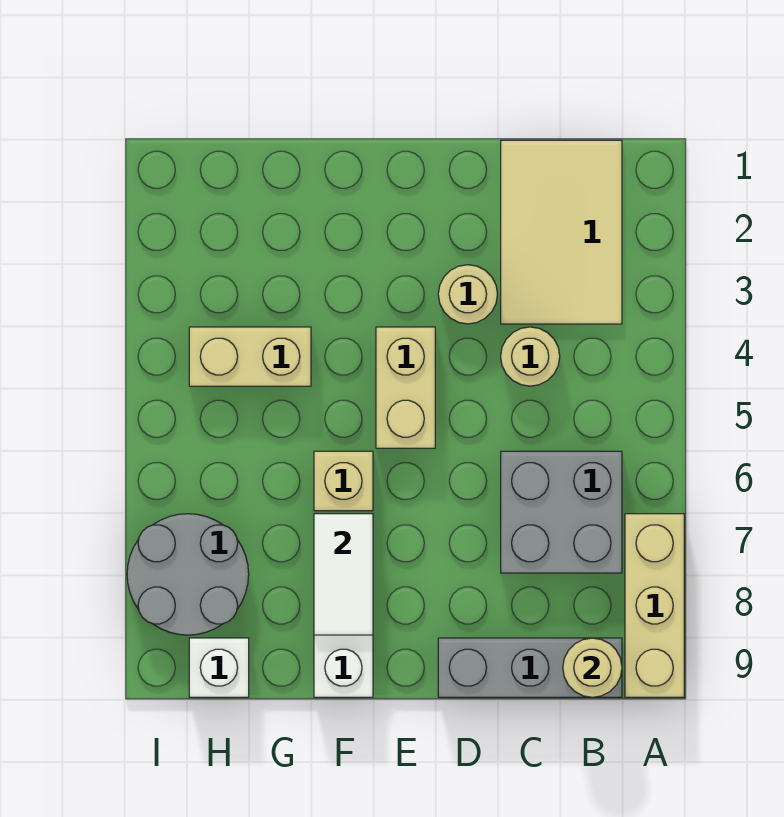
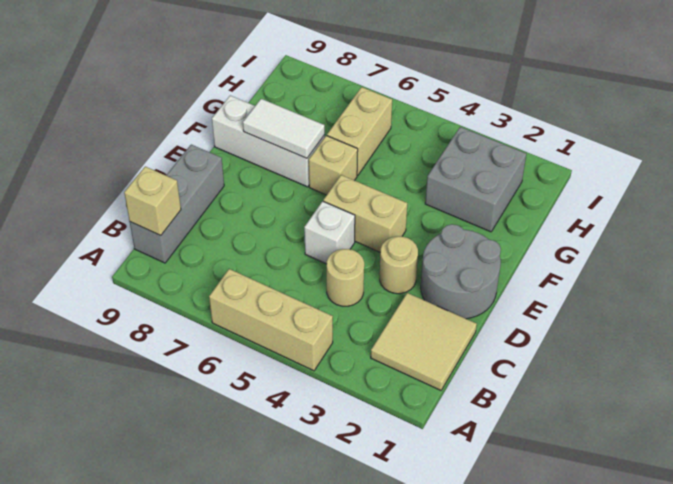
tan 1x3 brick [625,514,684,697] -> tan 1x3 brick moved to [209,269,333,371]
tan 2x3 tile [501,140,622,324] -> tan 2x2 tile [371,293,477,390]
grey 2x2 brick [501,451,622,573] -> grey 2x2 brick moved to [425,127,526,232]
tan 1x1 round brick [563,638,622,697] -> tan 1x1 brick [124,167,181,236]
tan 1x2 brick [189,327,311,386] -> tan 1x2 brick moved to [327,87,392,176]
grey 2x2 round brick [127,514,249,635] -> grey 2x2 round brick moved to [421,224,501,319]
white 1x1 brick [189,638,249,697] -> white 1x1 brick moved to [304,201,355,264]

